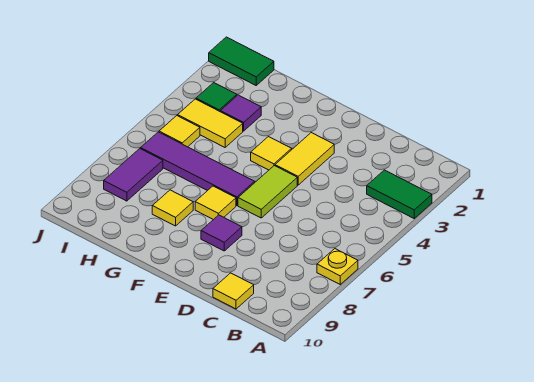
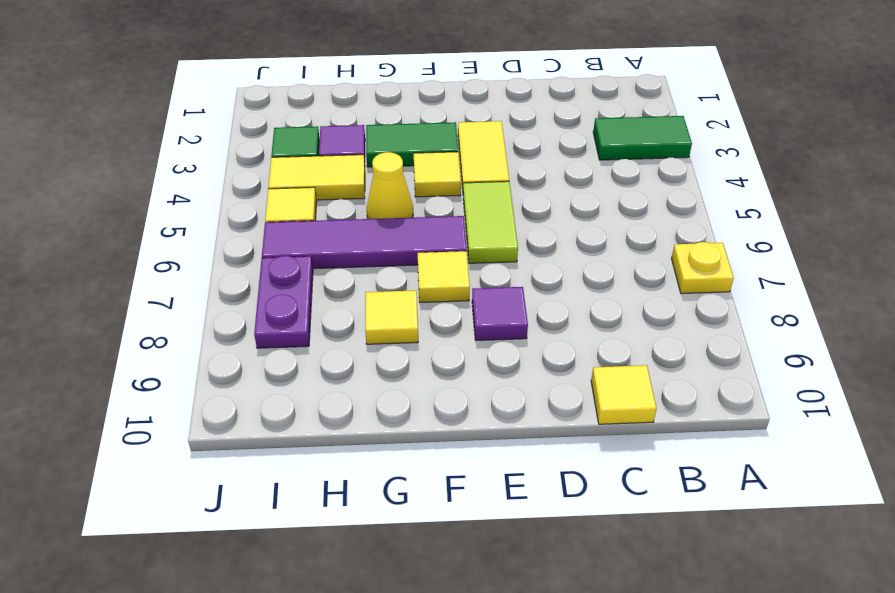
none -> yellow 1x1 cone [367,152,413,219]
green 1x2 tile [209,37,274,85] -> green 1x2 tile moved to [366,122,458,167]
purple 1x2 tile [104,149,163,201] -> purple 1x2 plate [254,256,313,348]

